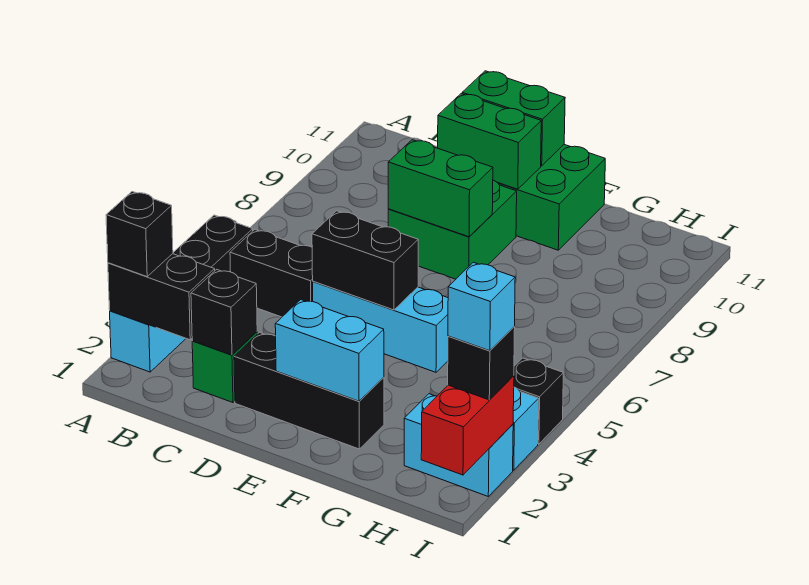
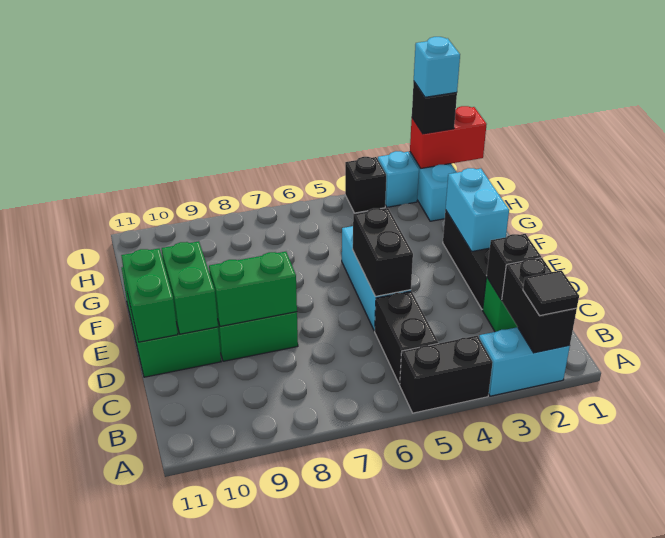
black 1x1 brick [106,192,173,277] -> black 1x1 tile [523,270,579,316]
green 1x2 brick [388,140,493,237] -> green 1x2 brick turned to [209,252,297,327]

